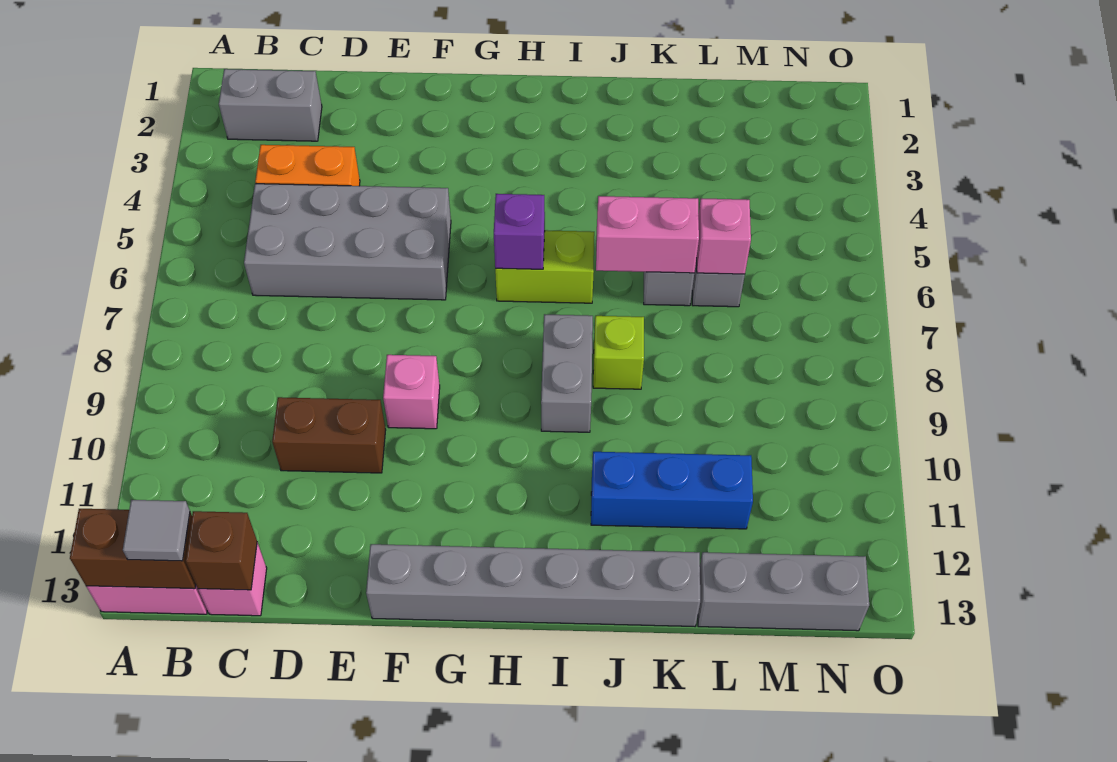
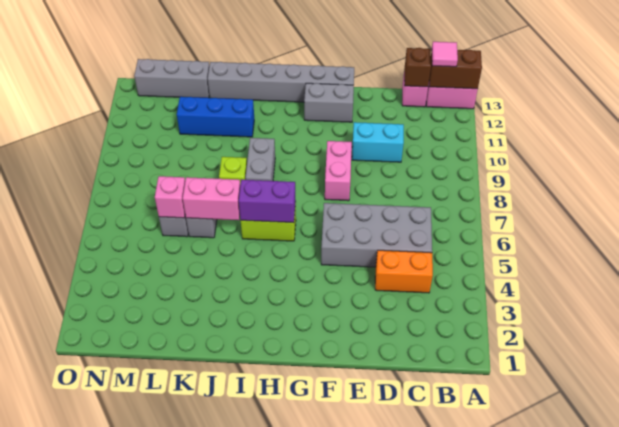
grey 1x2 brick [219,69,322,141] -> grey 1x2 brick moved to [304,83,354,122]
grey 1x1 tile [123,500,190,561] -> pink 1x1 tile [432,42,458,67]
brown 1x2 brick [272,397,386,473] -> cyan 1x2 brick [352,122,404,162]
pink 1x1 brick [383,355,440,429] -> pink 1x2 brick [325,141,352,201]
purple 1x1 brick [494,194,545,269] -> purple 1x2 brick [239,180,296,223]

